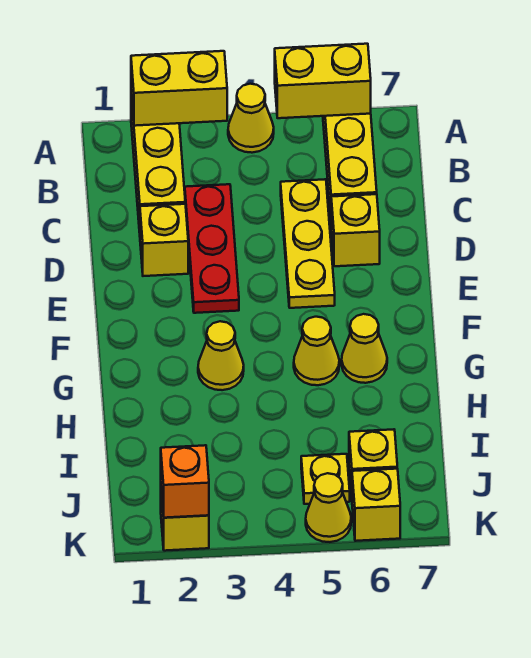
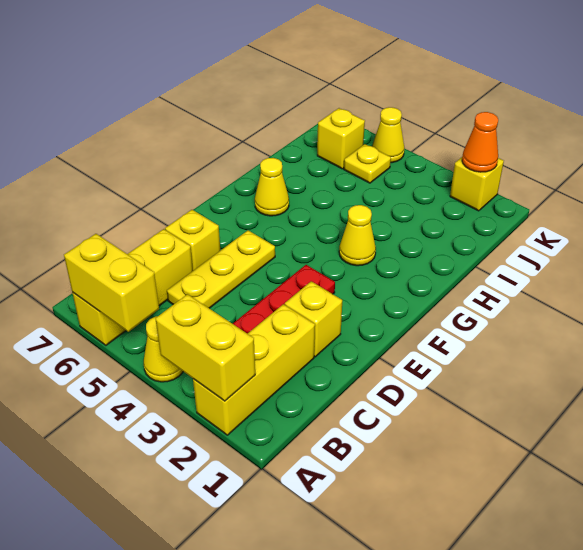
yellow 1x1 cone [294,317,339,385] -> none
orange 1x1 brick [161,445,209,518] -> orange 1x1 cone [462,112,498,172]
yellow 1x1 brick [352,469,400,541] -> none

